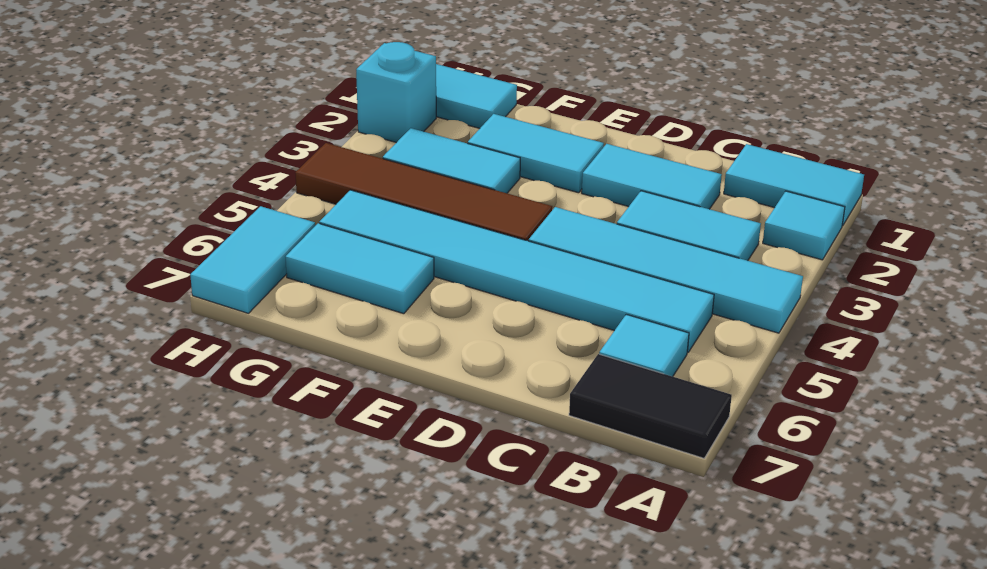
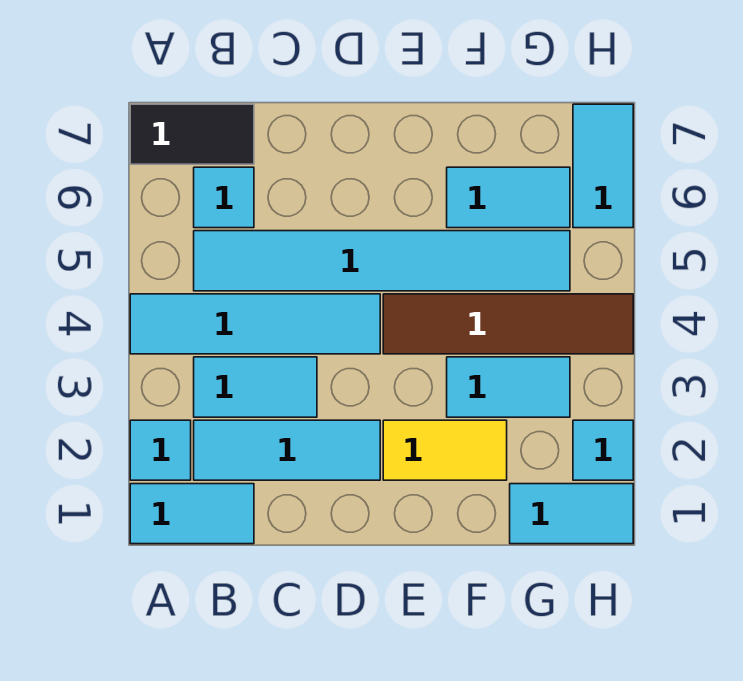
cyan 1x2 tile [582,144,722,209] -> cyan 1x3 tile [194,420,380,480]
cyan 1x2 tile [468,114,604,193] -> yellow 1x2 tile [383,420,507,480]
cyan 1x1 brick [356,42,436,143] -> cyan 1x1 tile [573,420,633,480]

